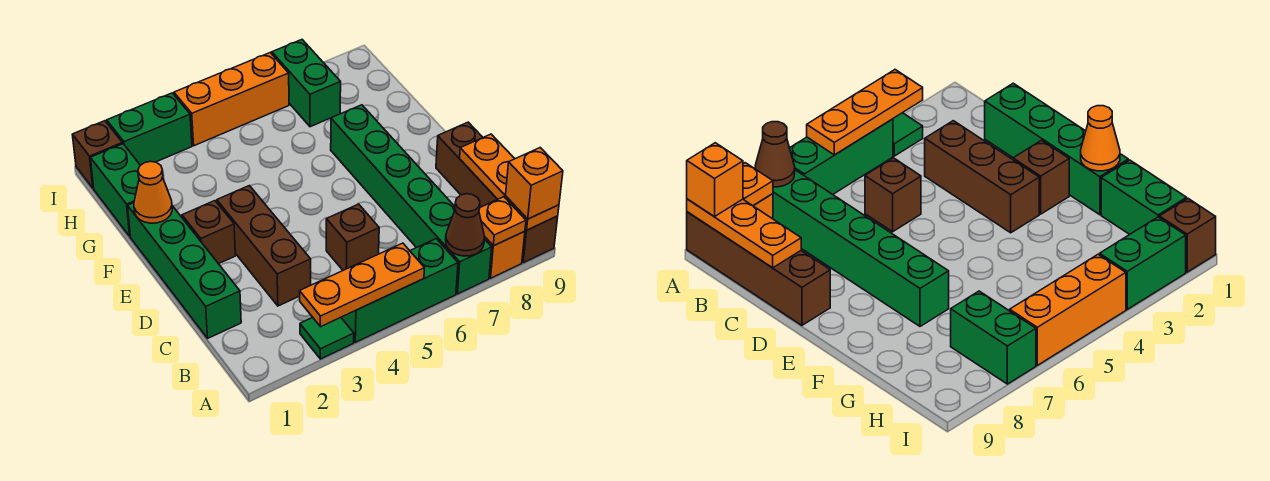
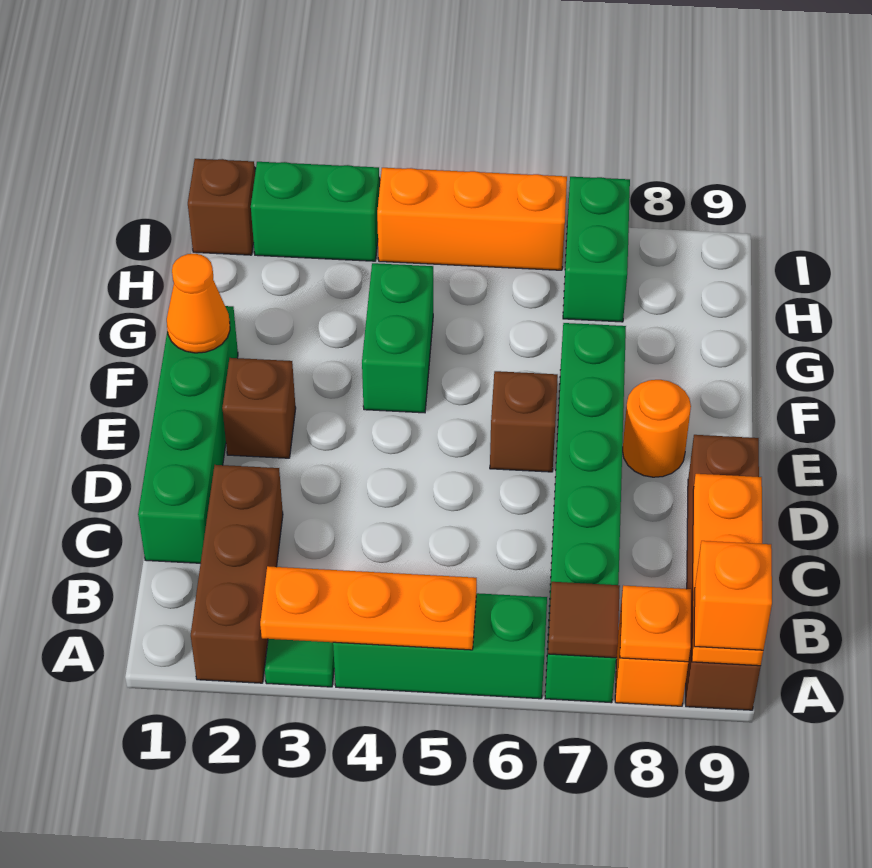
brown 1x1 cone [446,194,485,256] -> brown 1x1 tile [548,582,620,658]
brown 1x3 brick [217,186,311,306] -> brown 1x3 brick moved to [191,465,283,683]
brown 1x1 brick [326,204,379,270] -> brown 1x1 brick moved to [490,371,558,472]
none -> orange 1x1 round brick [622,380,691,477]
green 1x2 brick [90,144,140,236] -> green 1x2 brick moved to [362,263,433,413]

